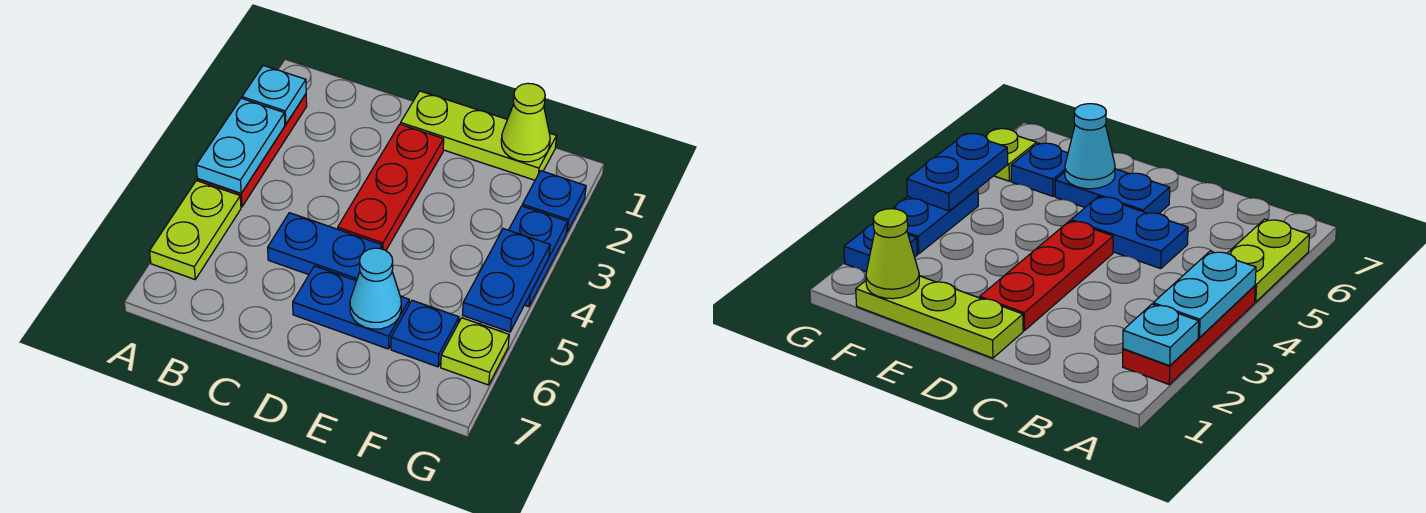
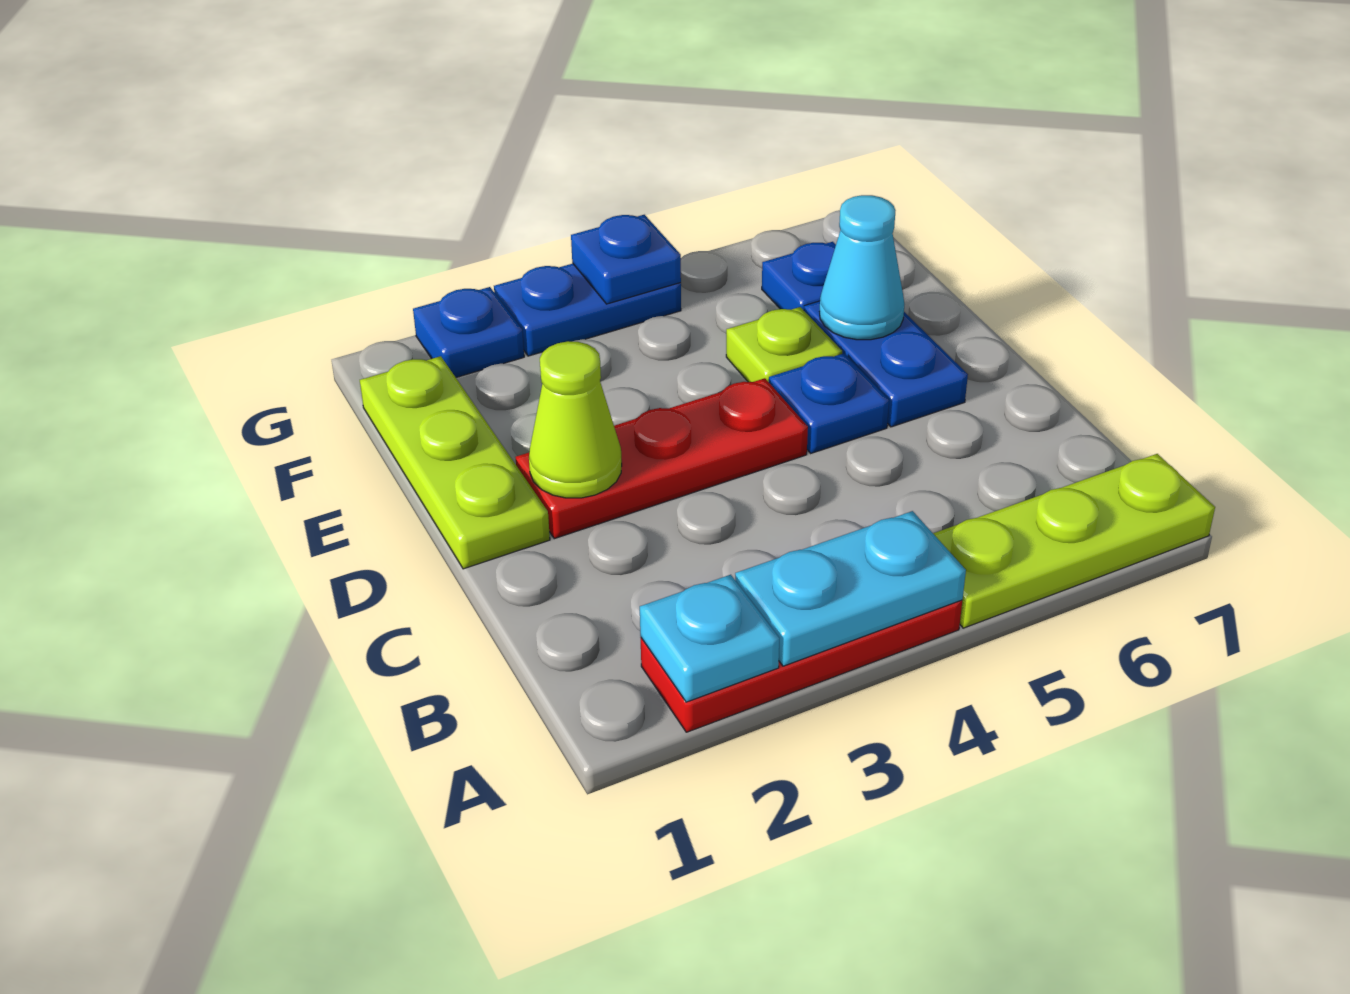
lime 1x2 plate [150,181,241,279] -> lime 1x3 plate [933,454,1215,628]
blue 1x2 plate [268,213,382,281] -> blue 1x1 plate [769,353,889,453]
lime 1x1 cone [501,83,550,162] -> lime 1x1 cone moved to [529,341,622,498]
blue 1x2 plate [463,229,550,332] -> blue 1x1 plate [571,215,681,304]
lime 1x1 plate [441,318,509,385] -> lime 1x1 plate moved to [726,307,842,382]

